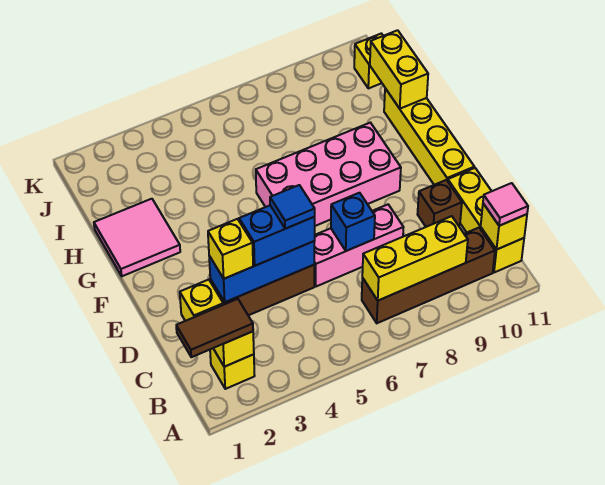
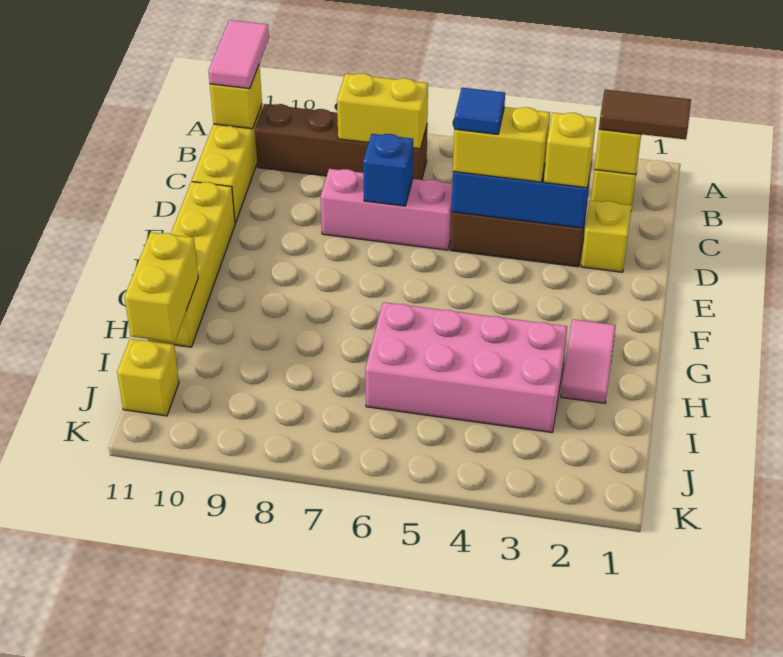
yellow 1x3 brick [362,216,468,301] -> yellow 1x2 brick [337,73,428,149]
pink 1x1 tile [483,183,528,226] -> pink 1x2 tile [209,20,269,89]
blue 1x2 brick [239,206,315,266] -> yellow 1x2 brick [453,107,550,182]
brown 1x1 brick [417,180,462,227] -> none
pink 2x4 brick [256,123,401,226] -> pink 2x4 brick moved to [365,302,567,432]
pink 2x2 tile [94,199,180,276] -> pink 1x2 tile [561,319,616,403]

